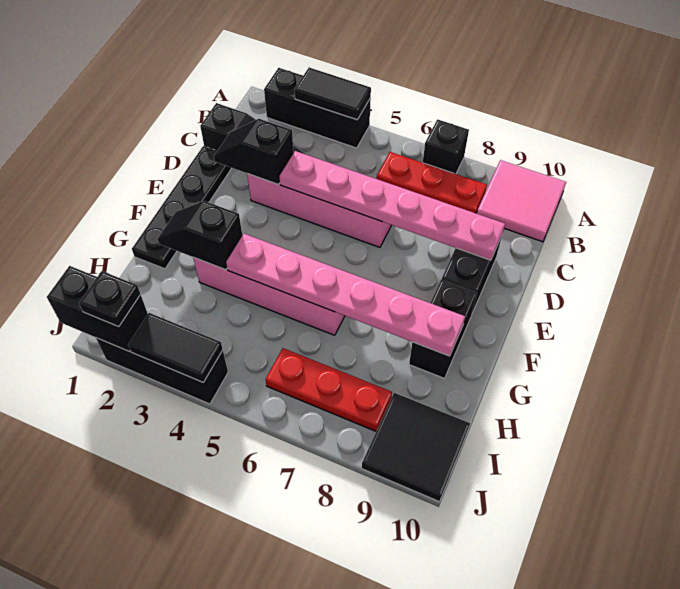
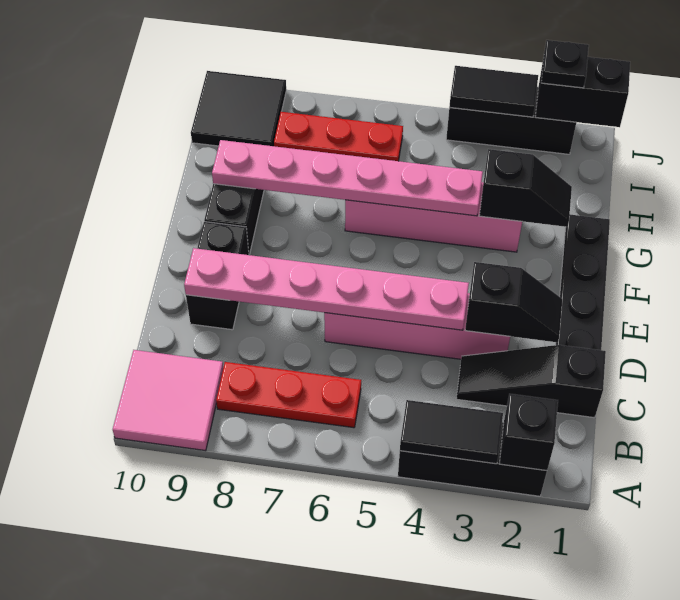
black 1x1 brick [423,119,469,174] -> black 1x1 brick moved to [499,394,558,471]

